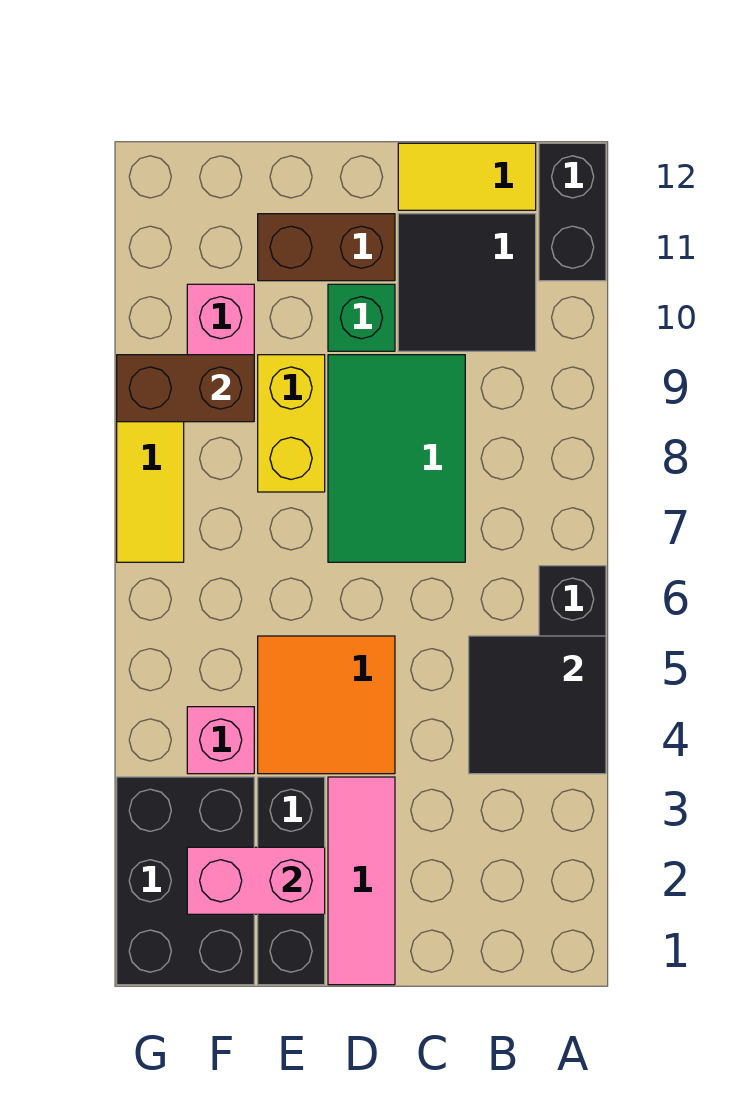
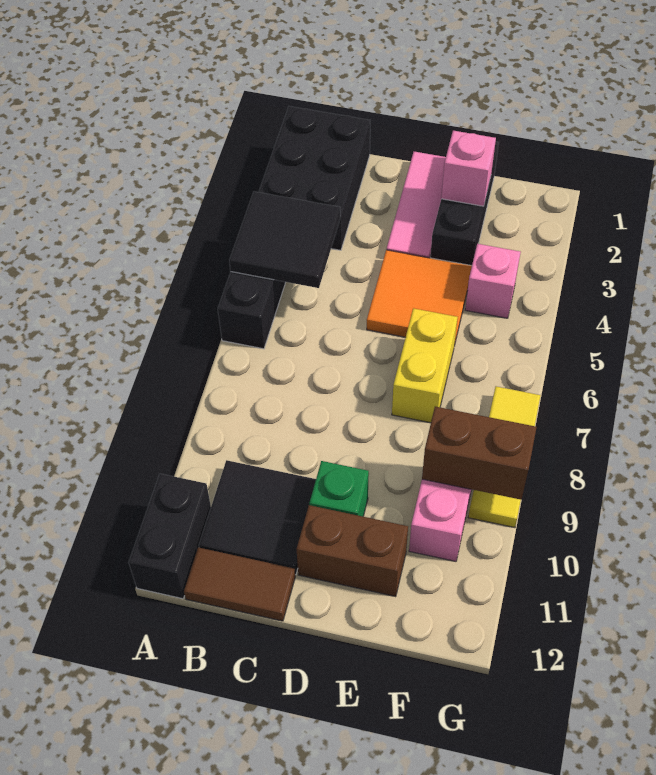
yellow 1x2 tile [398,143,536,210] -> brown 1x2 tile [184,547,295,621]
green 2x3 tile [328,355,465,562] -> none
pink 1x2 brick [187,847,325,914] -> pink 1x1 brick [441,131,496,206]
yellow 1x2 brick [258,355,325,492] -> yellow 1x2 brick moved to [392,308,458,423]
black 2x3 brick [117,777,254,985] -> black 2x3 brick moved to [259,106,370,250]

